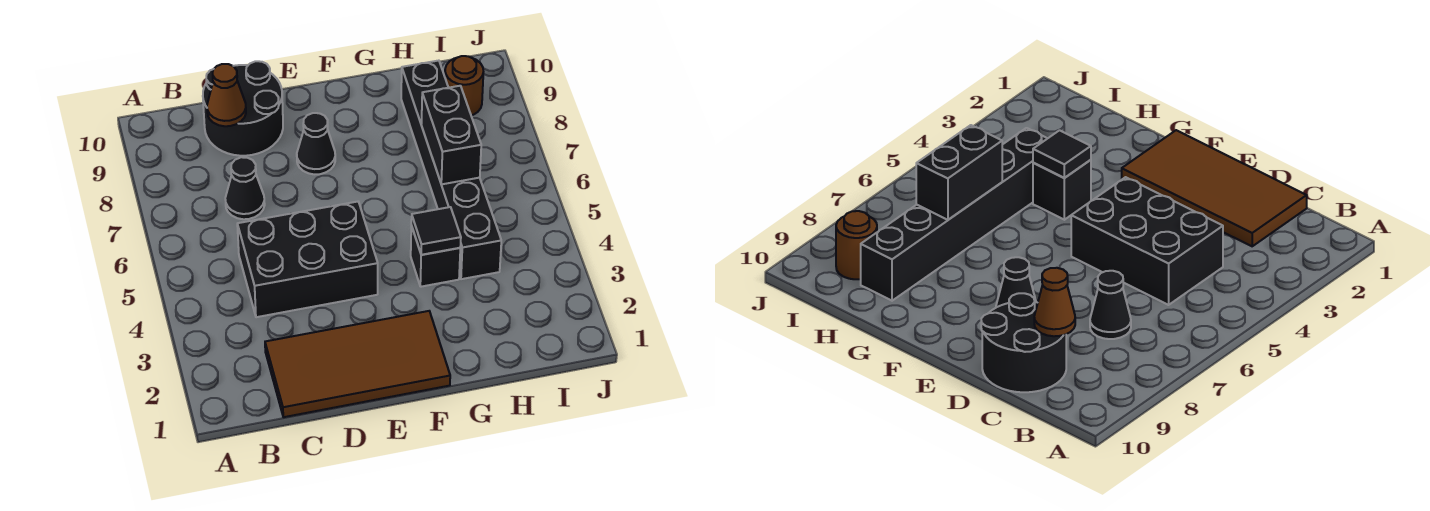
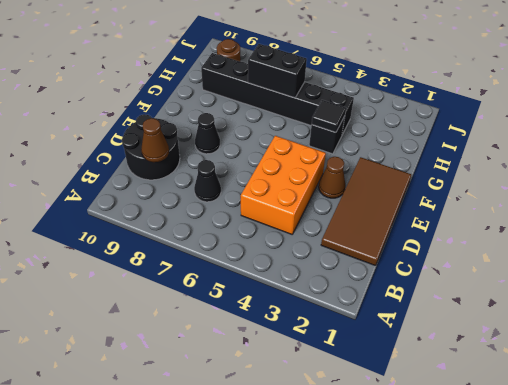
black 2x3 brick [237,202,378,317] -> orange 2x3 brick [241,136,326,234]
none -> brown 1x1 cone [319,157,346,198]

